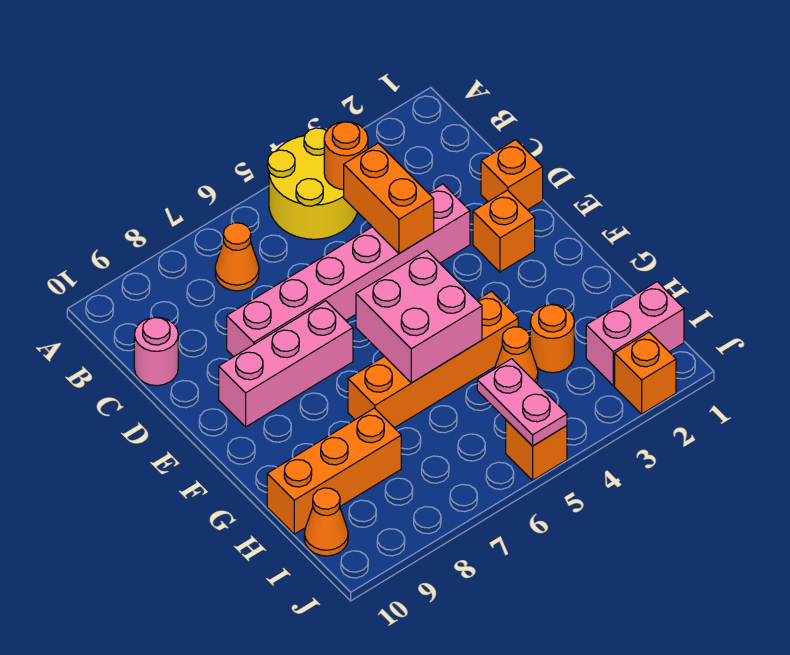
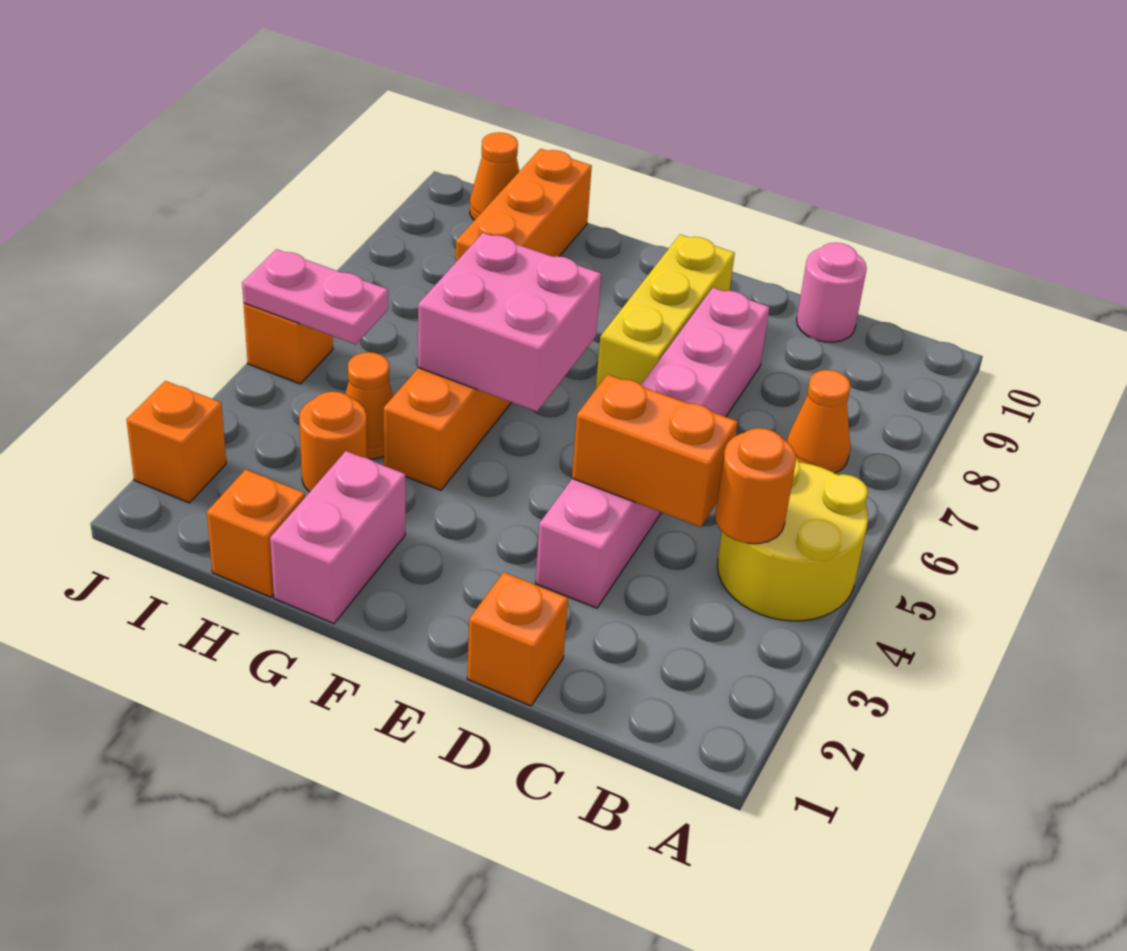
orange 1x1 brick [473,190,535,272] -> orange 1x1 brick moved to [207,469,305,597]
pink 1x3 brick [219,301,353,427] -> yellow 1x3 brick [596,234,735,388]
pink 1x2 brick [586,282,684,386] -> pink 1x2 brick moved to [270,451,405,624]

